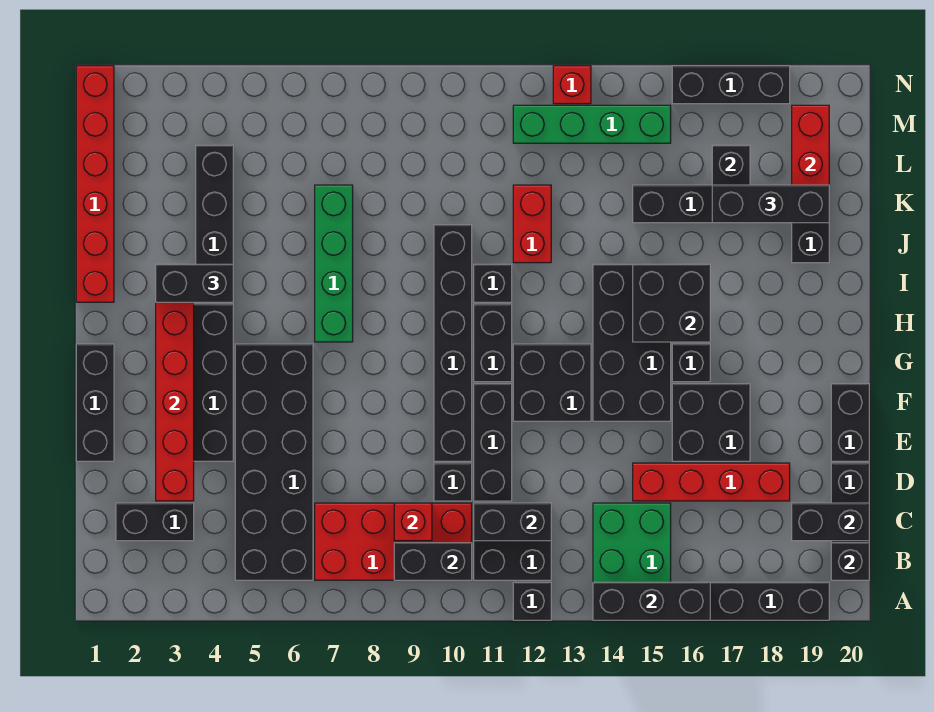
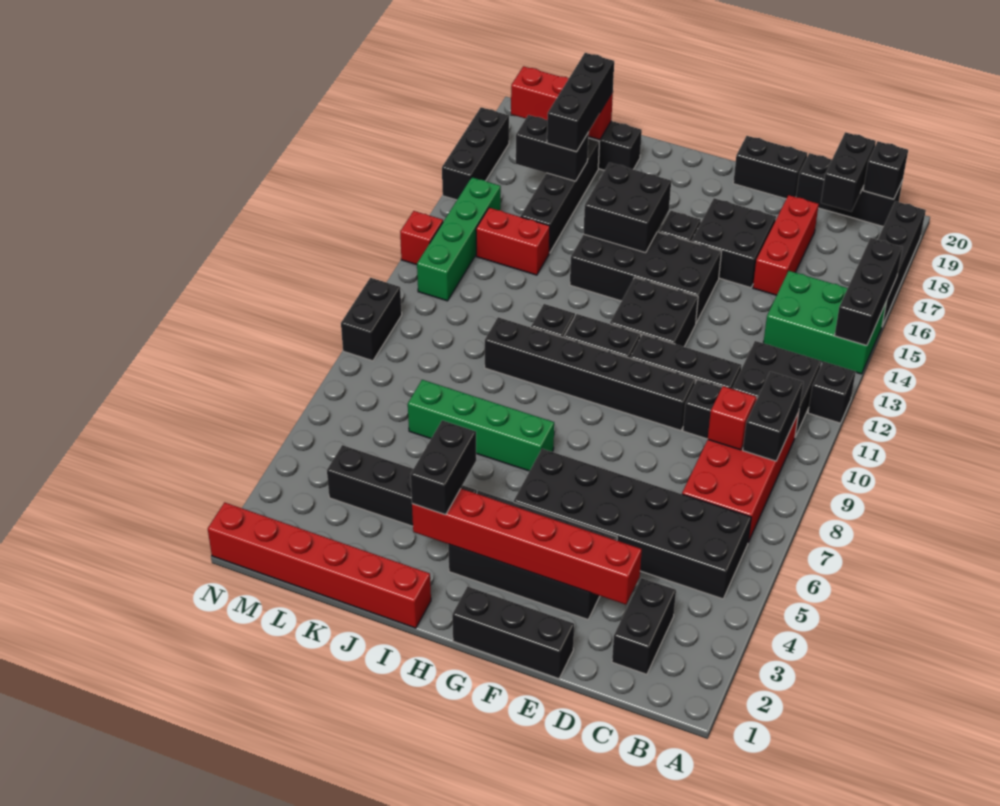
black 1x2 brick [474,503,551,541] -> black 1x2 brick moved to [341,278,402,361]
red 1x4 brick [633,463,790,501] -> red 1x3 brick [753,195,819,295]
red 1x2 brick [513,185,551,263] -> red 1x2 brick moved to [476,208,550,275]

